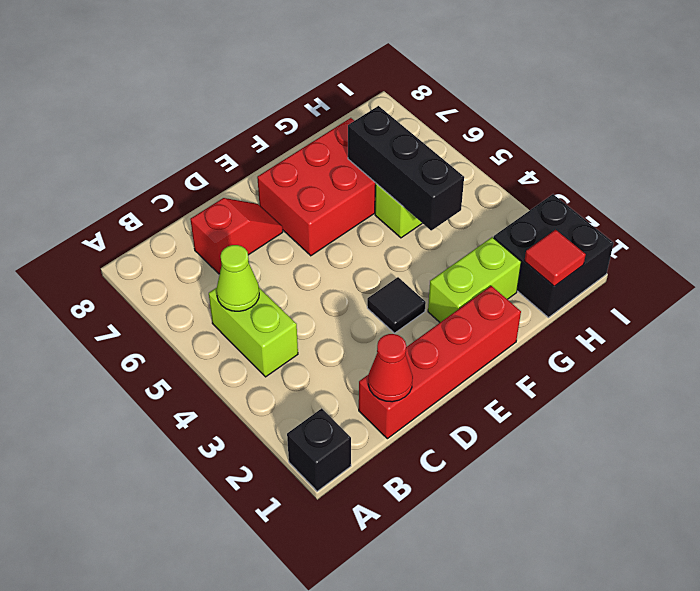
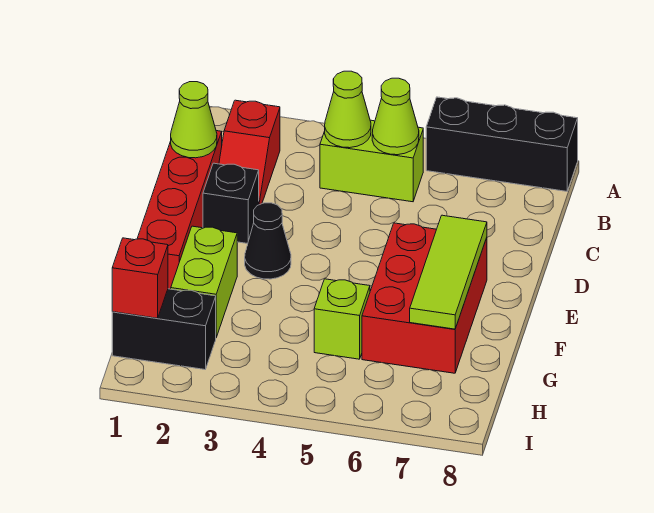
black 1x1 brick [287,408,351,491] -> black 1x1 brick moved to [203,163,259,244]
none -> lime 1x1 cone [325,71,371,148]
red 1x1 cone [368,334,413,402] -> lime 1x1 cone [171,82,217,158]
red 1x2 slope [190,198,283,274] -> red 1x2 slope moved to [219,100,280,205]
black 1x1 tile [367,277,426,333] -> black 1x1 cone [245,203,291,279]
none -> lime 1x3 tile [410,215,487,329]
black 1x3 brick [348,106,464,230] -> black 1x3 brick moved to [426,97,578,191]
black 2x2 brick [494,194,614,318] -> black 1x2 brick [112,289,216,370]
red 1x1 tile [524,230,586,286] -> red 1x1 brick [112,238,168,318]

